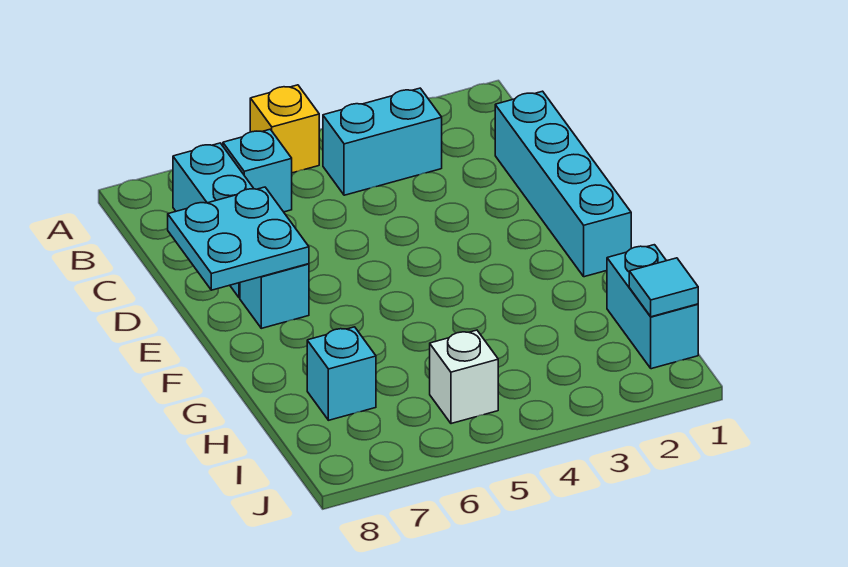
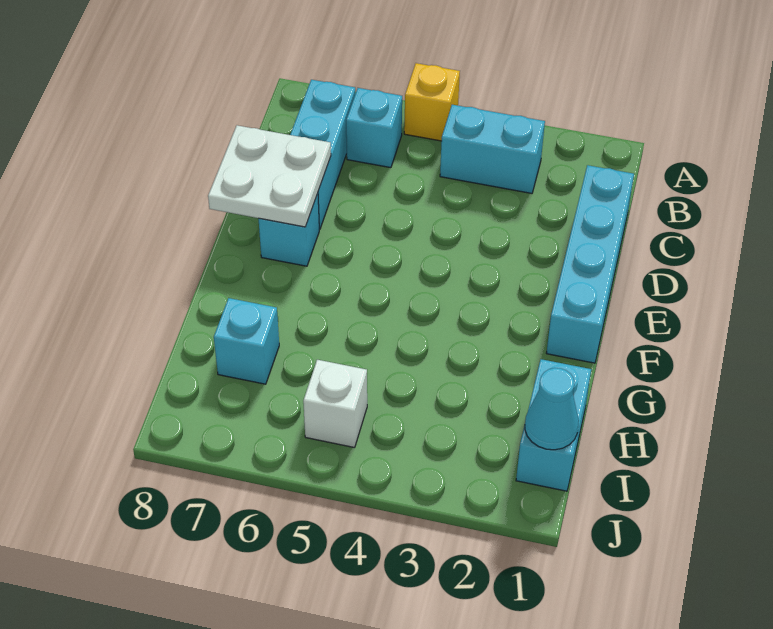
cyan 2x2 plate [168,187,309,290] -> white 2x2 plate [208,125,331,227]
cyan 1x1 tile [629,258,698,317] -> cyan 1x1 cone [525,368,579,450]

